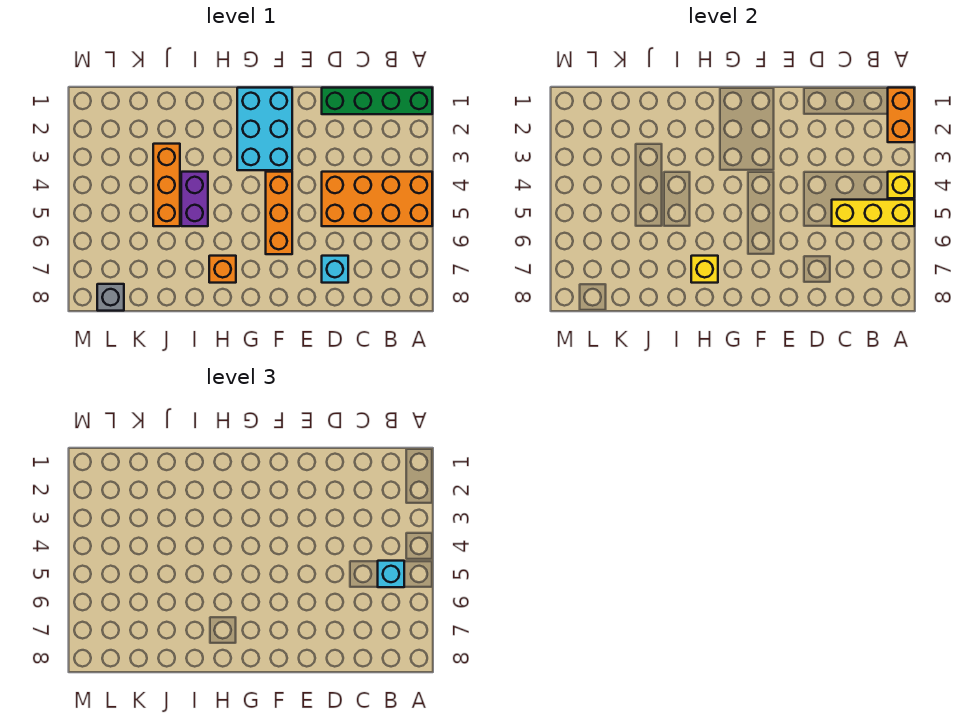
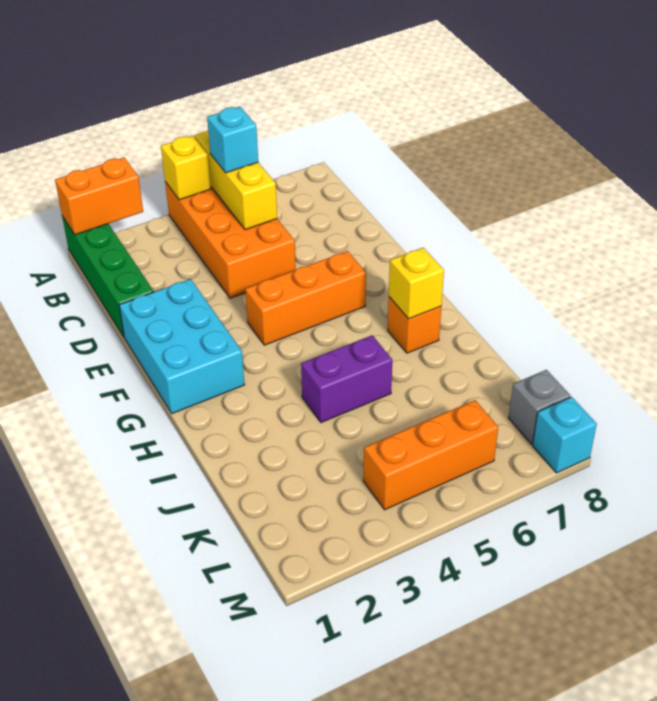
cyan 1x1 brick [322,256,348,283] -> cyan 1x1 brick moved to [533,397,597,473]
cyan 2x3 brick [237,88,292,170] -> cyan 2x3 brick turned to [119,279,244,414]
orange 1x3 brick [153,144,180,226] -> orange 1x3 brick moved to [363,400,498,510]

